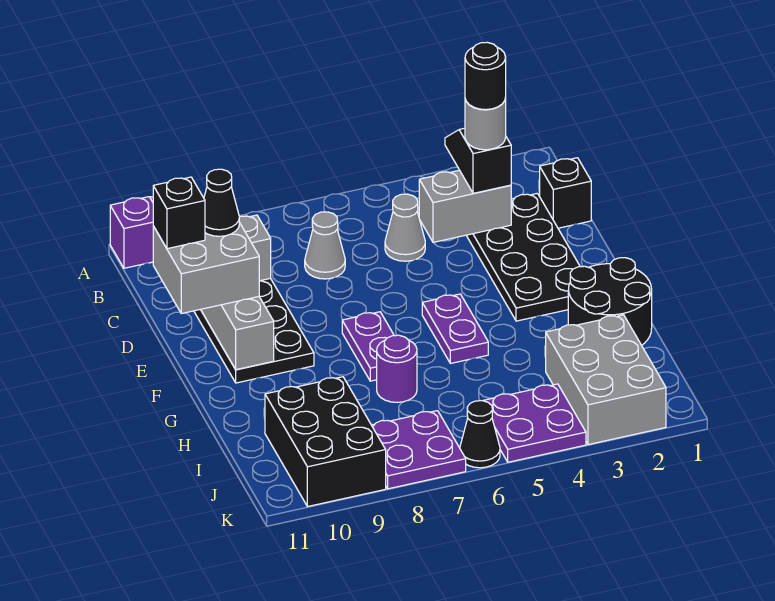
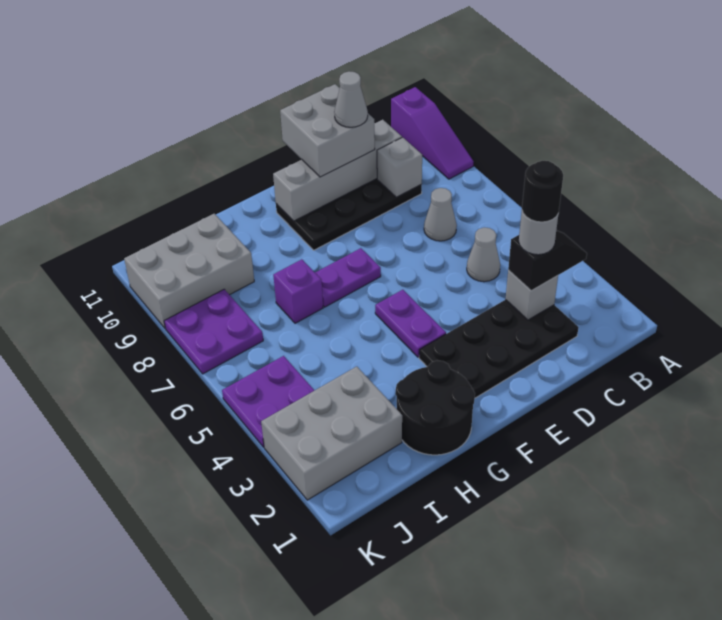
black 1x1 brick [540,158,591,228] -> none
grey 1x2 brick [419,170,511,242] -> grey 1x1 brick [506,270,558,320]
black 1x1 cone [204,169,239,236] -> grey 1x1 cone [334,71,368,127]
black 1x1 brick [153,177,205,249] -> none
purple 1x2 plate [422,294,488,363] -> purple 1x2 plate turned to [375,290,446,357]
purple 1x1 round brick [377,335,417,402] -> purple 1x1 brick [273,259,323,323]
black 2x3 brick [265,377,386,507] -> grey 2x3 brick [124,214,254,328]
black 1x1 cone [460,401,500,468] -> none

